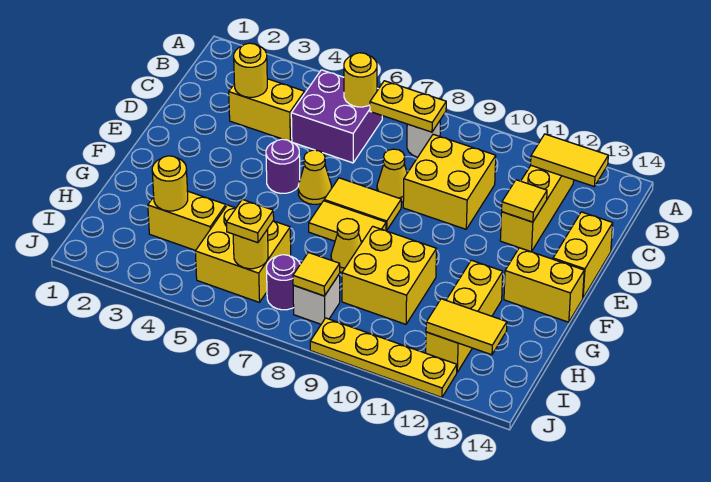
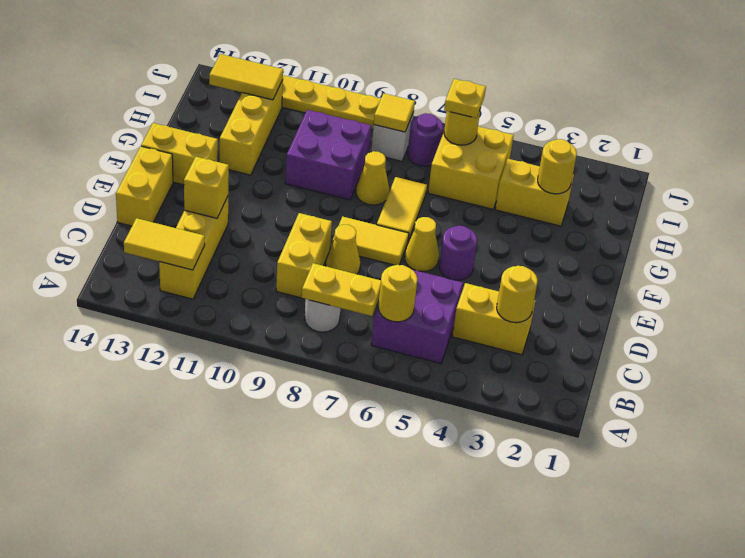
yellow 2x2 brick [403,134,496,229] -> yellow 1x2 brick [276,213,332,298]
yellow 1x1 tile [502,180,547,222] -> yellow 1x1 brick [184,157,229,218]
yellow 1x2 tile [309,201,386,243] -> yellow 1x2 tile turned to [377,177,427,240]
yellow 2x2 brick [342,226,436,324] -> purple 2x2 brick [285,110,371,200]

